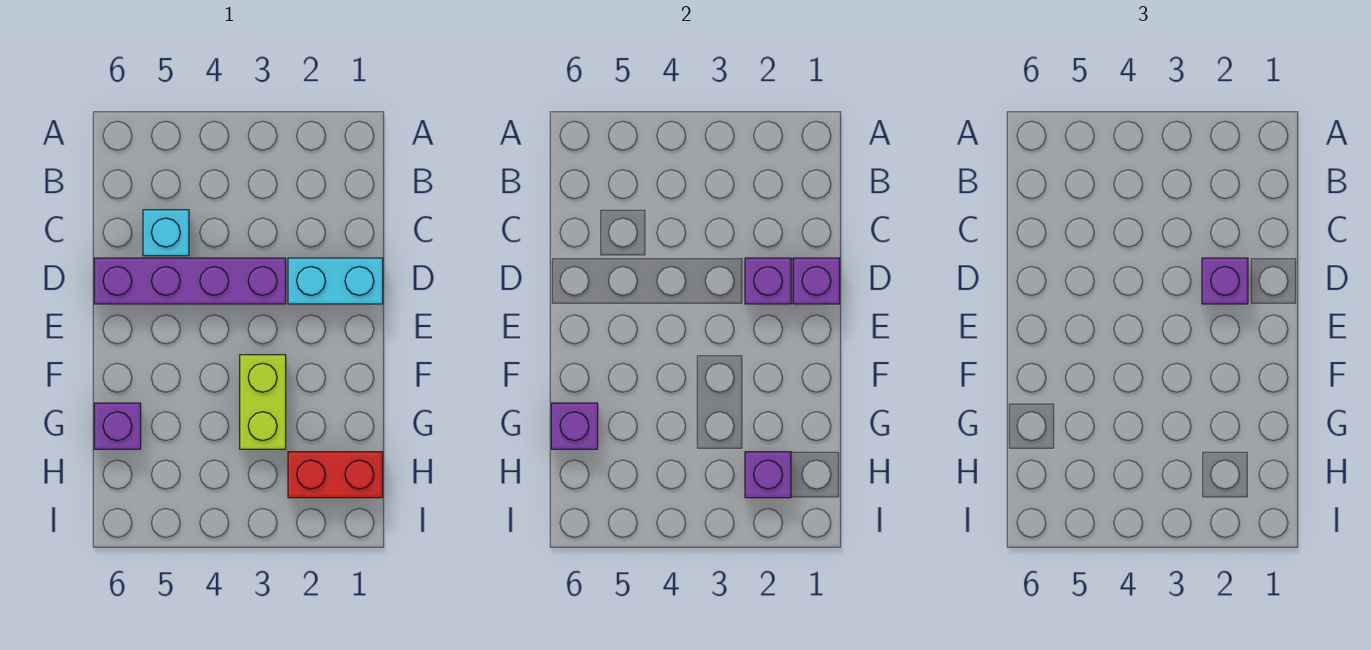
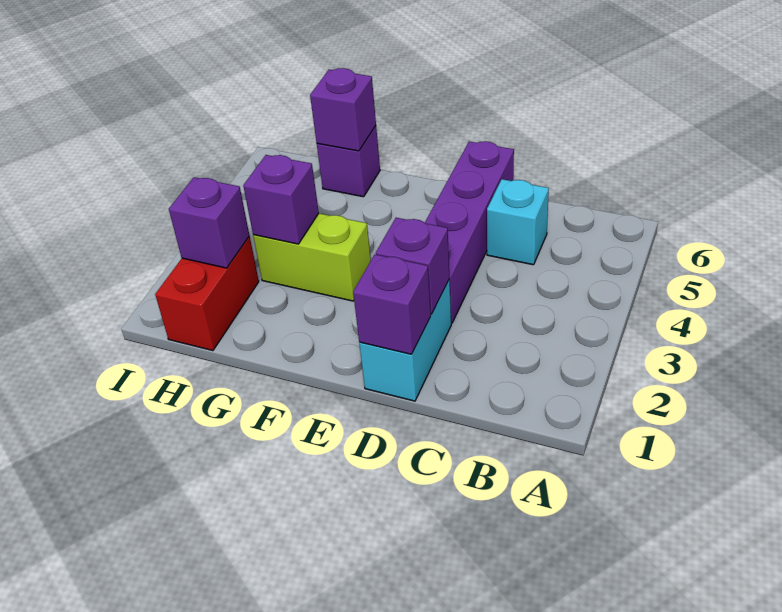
purple 1x1 brick [1202,258,1248,304] -> purple 1x1 brick moved to [243,155,319,244]

